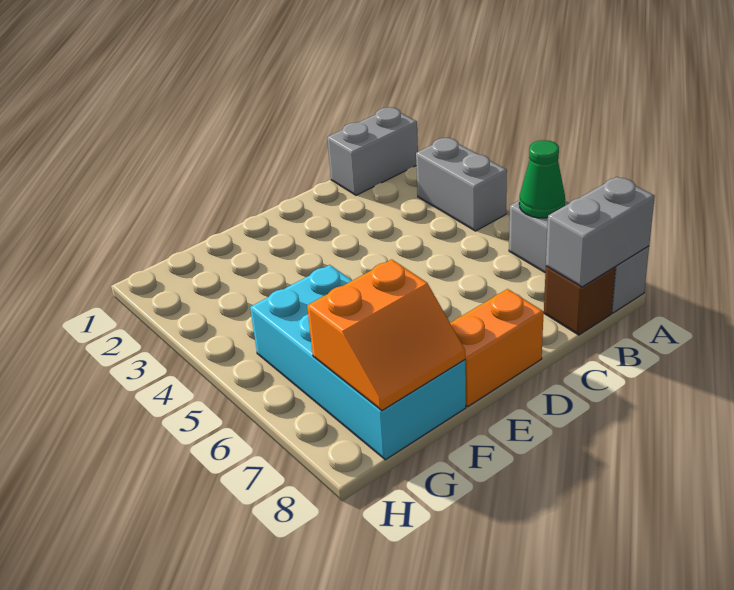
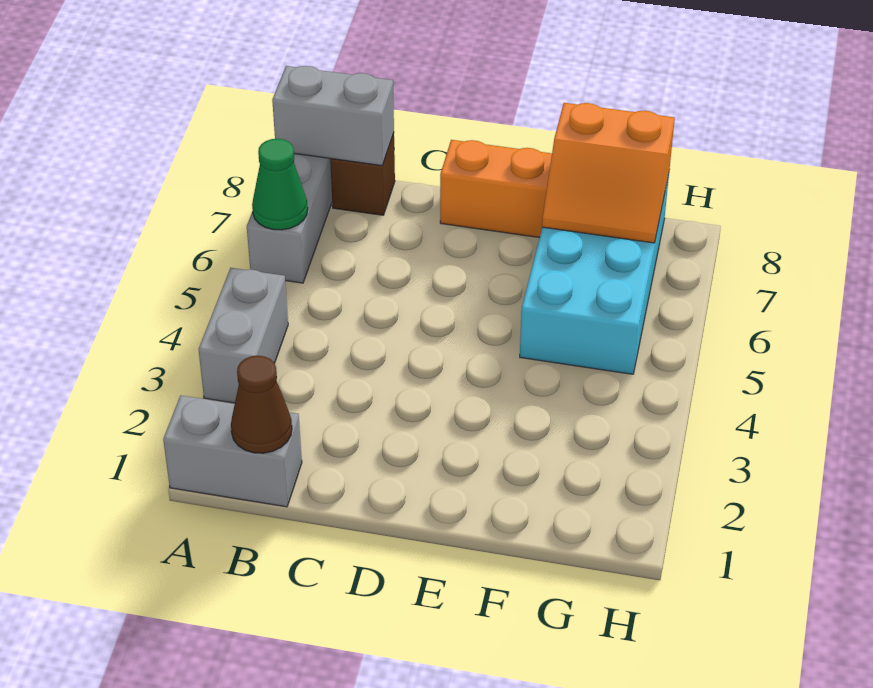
none -> brown 1x1 cone [231,356,292,453]
orange 2x2 slope [307,259,465,411] -> orange 2x2 slope turned to [542,103,675,243]

